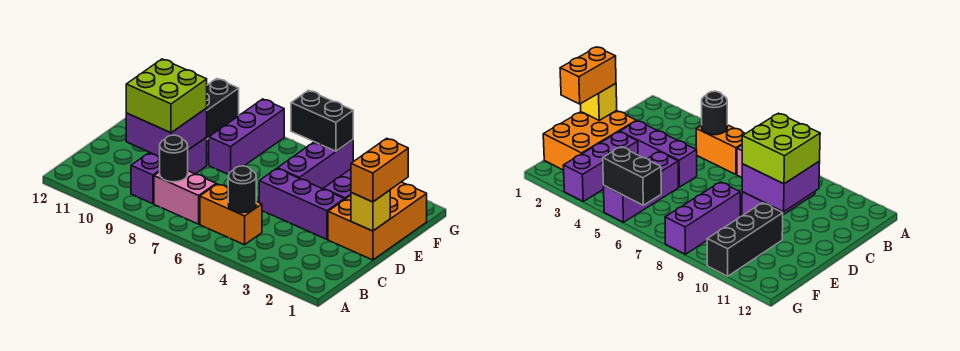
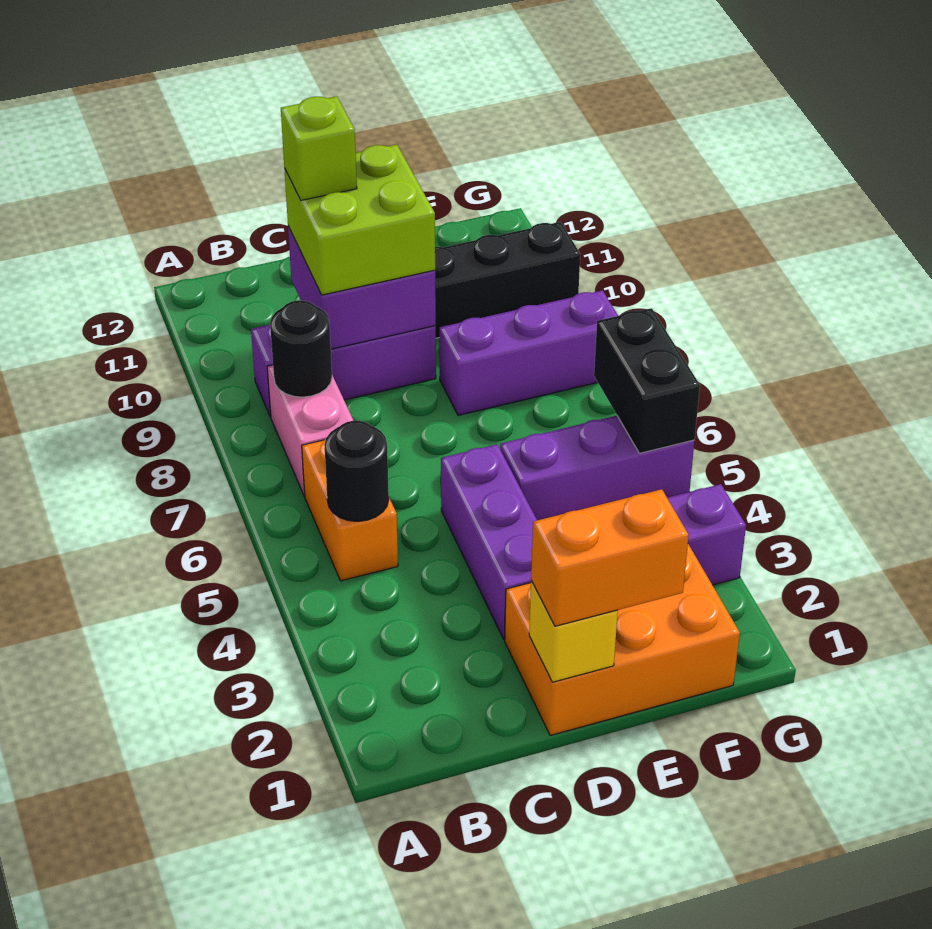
none -> lime 1x1 brick [281,96,357,200]

